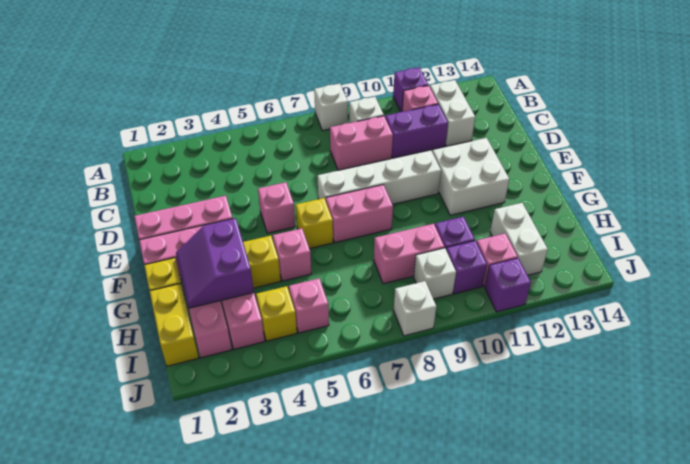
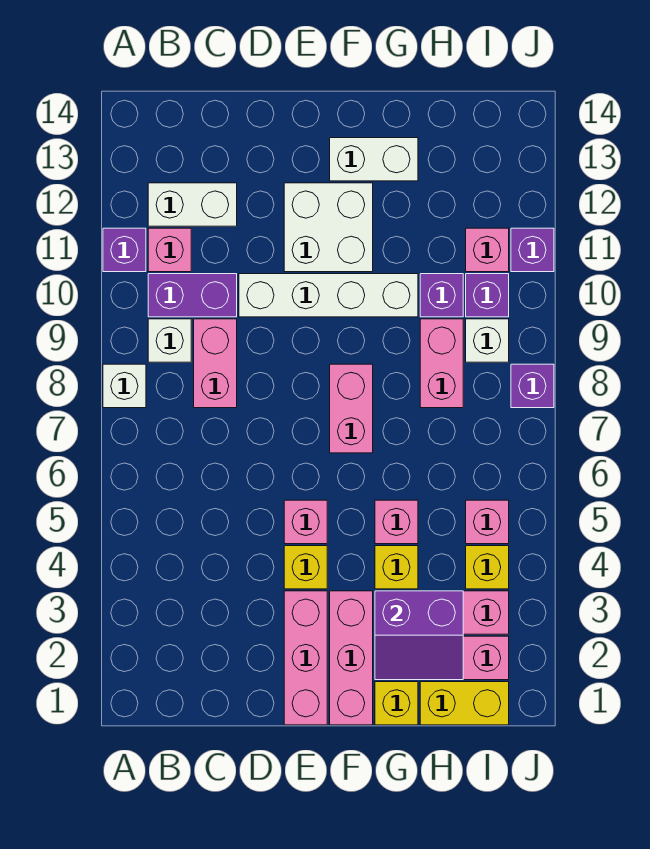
purple 1x2 brick [385,104,448,158] -> purple 1x2 brick turned to [148,274,237,317]
white 1x4 brick [318,150,441,204] -> white 1x4 brick turned to [239,274,418,317]
yellow 1x1 brick [296,198,333,249] -> yellow 1x1 brick moved to [284,546,327,589]
white 1x2 brick [490,203,548,275] -> white 1x2 brick moved to [330,138,418,181]
white 1x1 brick [394,281,436,336] -> purple 1x1 brick [511,364,554,408]

